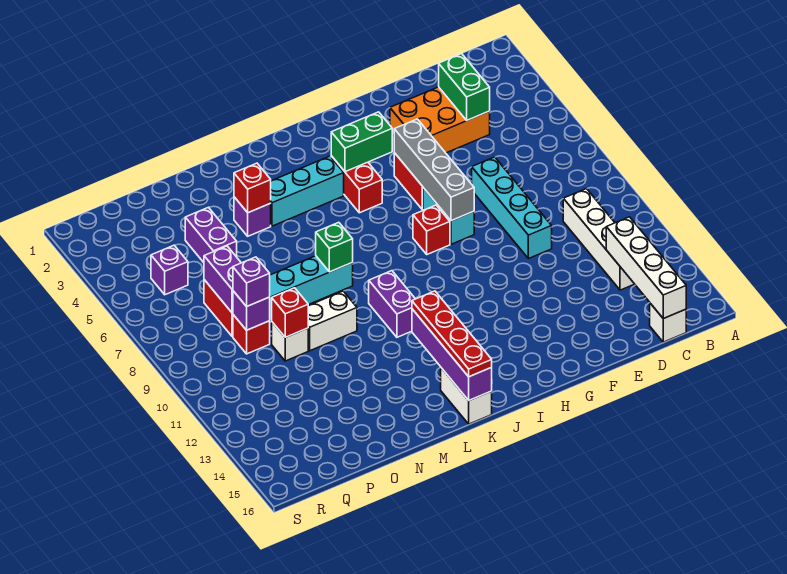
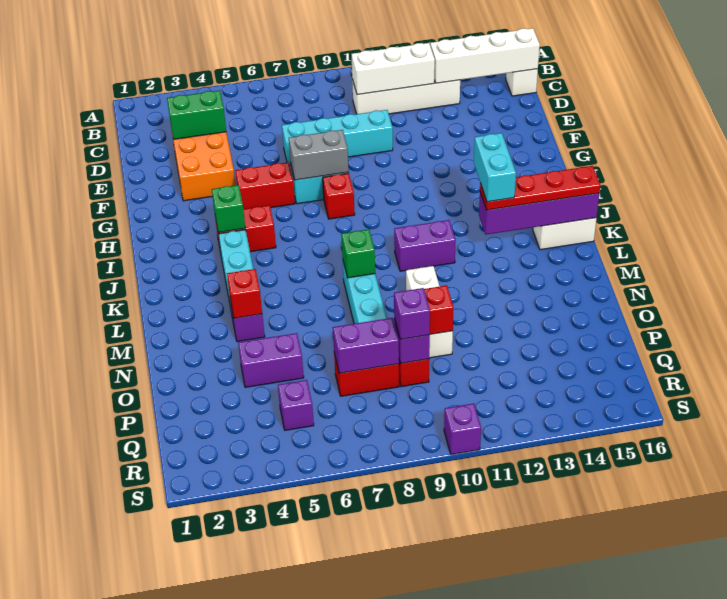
none -> white 1x3 brick [352,43,435,95]
grey 1x4 brick [394,119,474,221] -> grey 1x2 brick [289,130,349,180]
green 1x2 brick [331,112,392,172] -> green 1x1 brick [212,185,245,233]
none -> cyan 1x2 brick [474,133,516,202]
none -> purple 1x1 brick [444,404,481,455]

